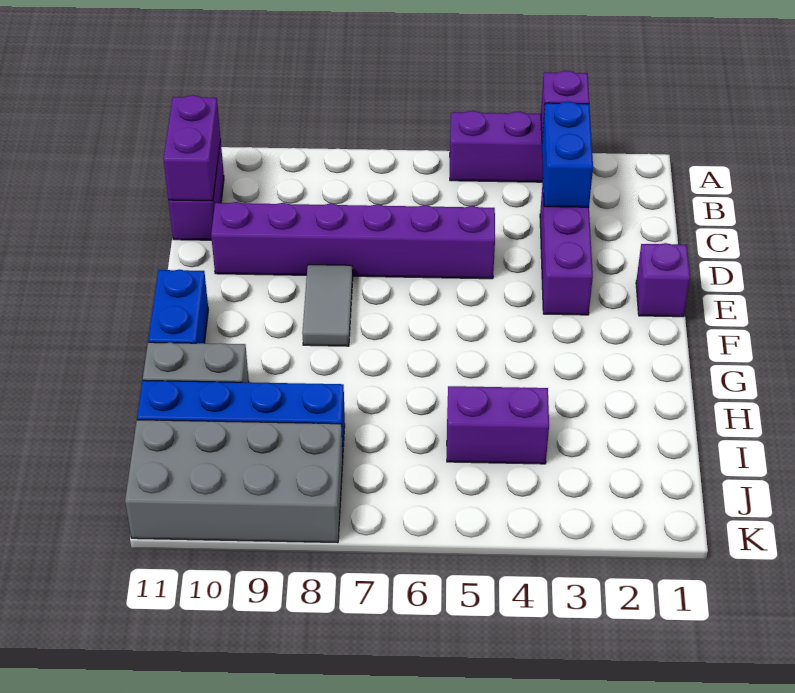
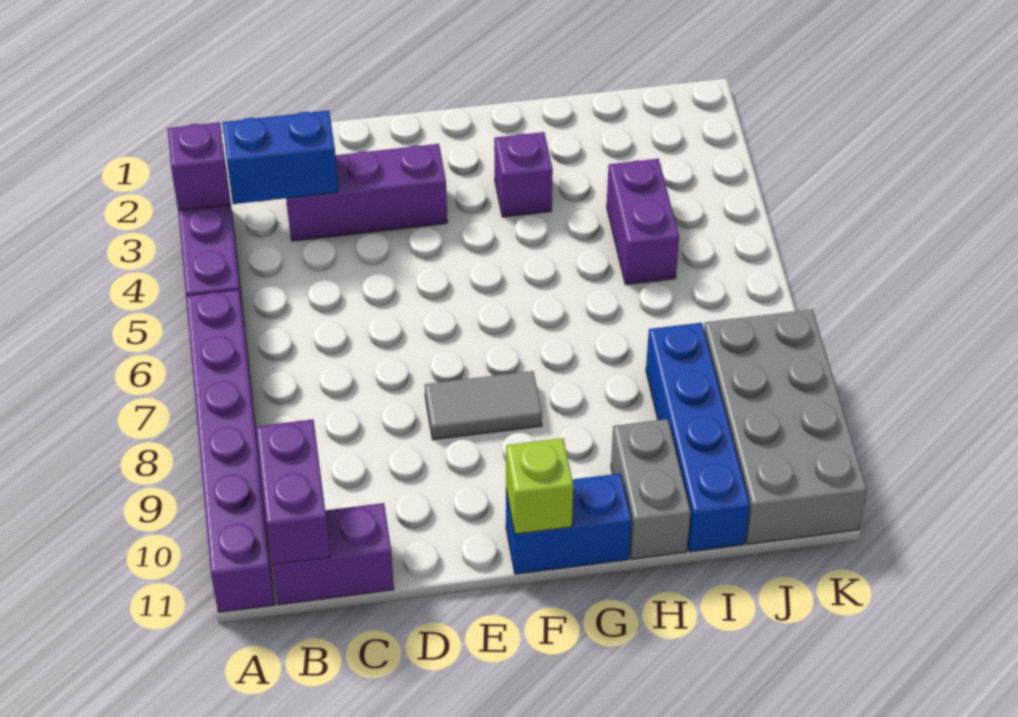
purple 1x2 brick [163,95,221,201] -> purple 1x2 brick turned to [256,419,330,565]
purple 1x6 brick [211,202,495,279] -> purple 1x6 brick moved to [186,290,275,612]
purple 1x1 brick [636,243,690,317] -> purple 1x1 brick moved to [494,132,553,217]
none -> lime 1x1 brick [506,438,573,534]

